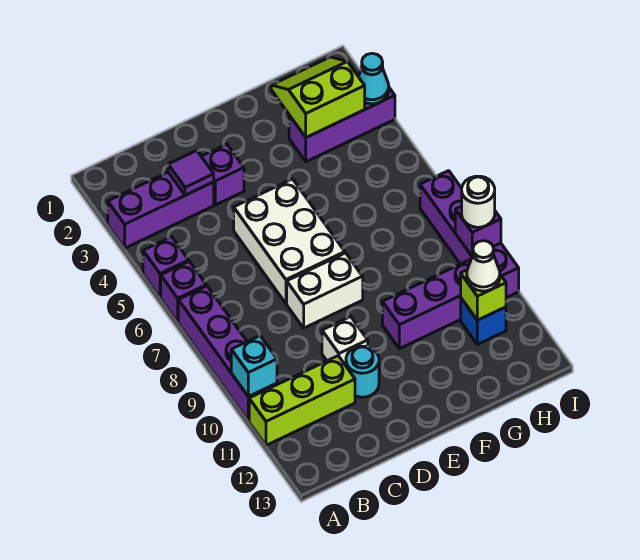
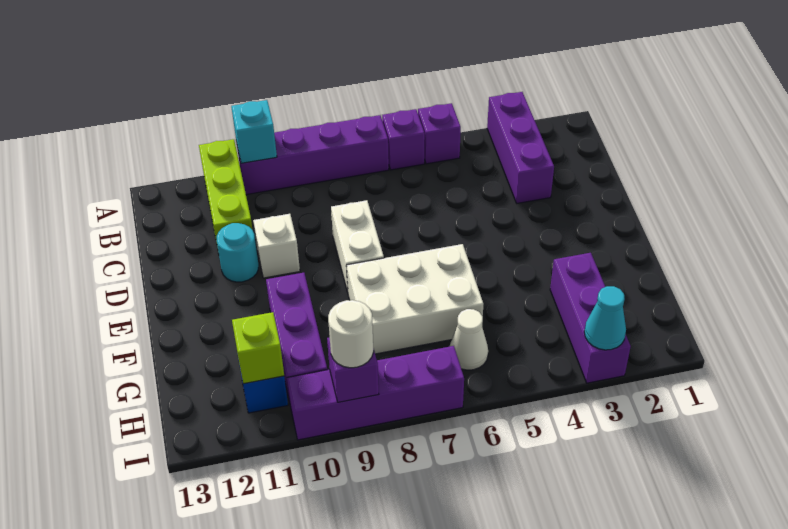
purple 1x1 tile [168,151,214,195] -> none
purple 1x1 brick [201,144,244,205] -> none
white 2x3 brick [234,179,345,303] -> white 2x3 brick moved to [346,244,483,354]
lime 2x2 slope [271,57,365,137] -> none
white 1x1 cone [467,241,500,291] -> white 1x1 cone moved to [449,309,488,370]

